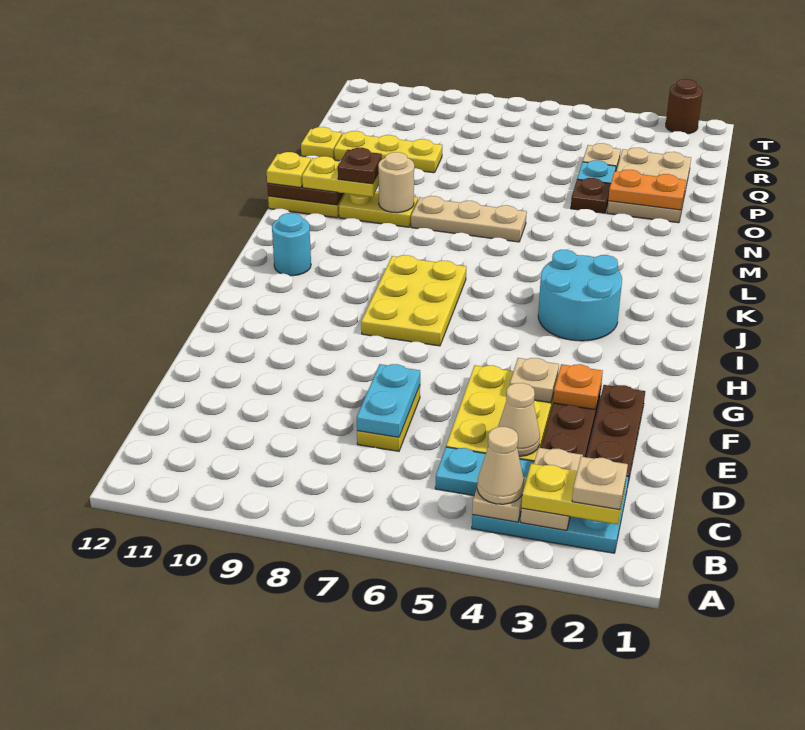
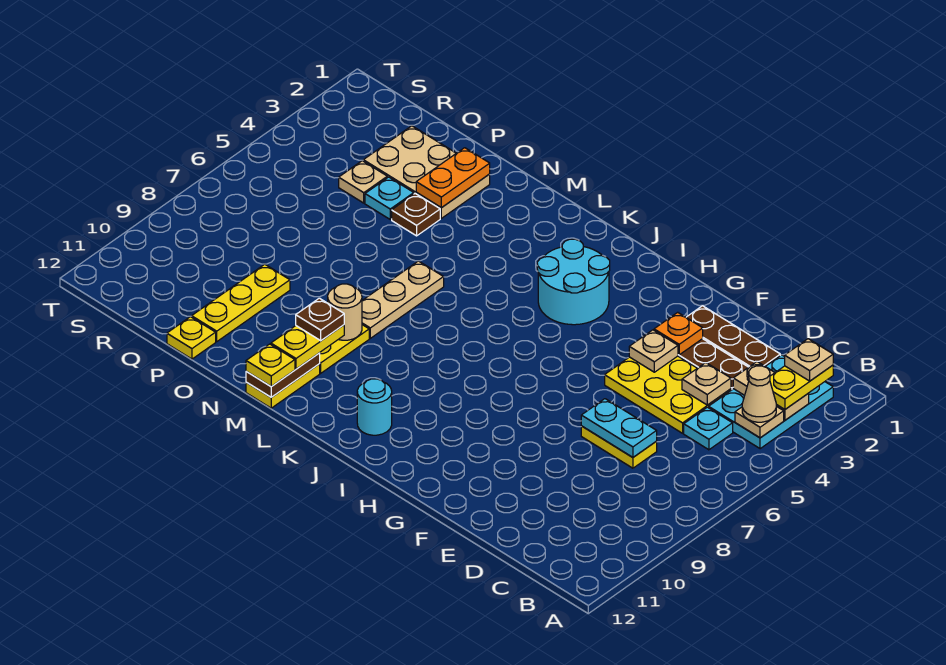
tan 1x1 cone [498,383,540,456] -> tan 1x1 plate [682,363,731,405]
yellow 2x3 plate [361,255,466,346] -> none
brown 1x1 round brick [666,79,703,134] -> none

